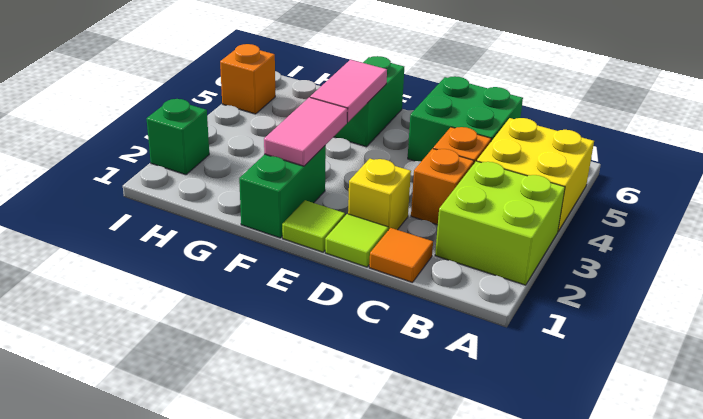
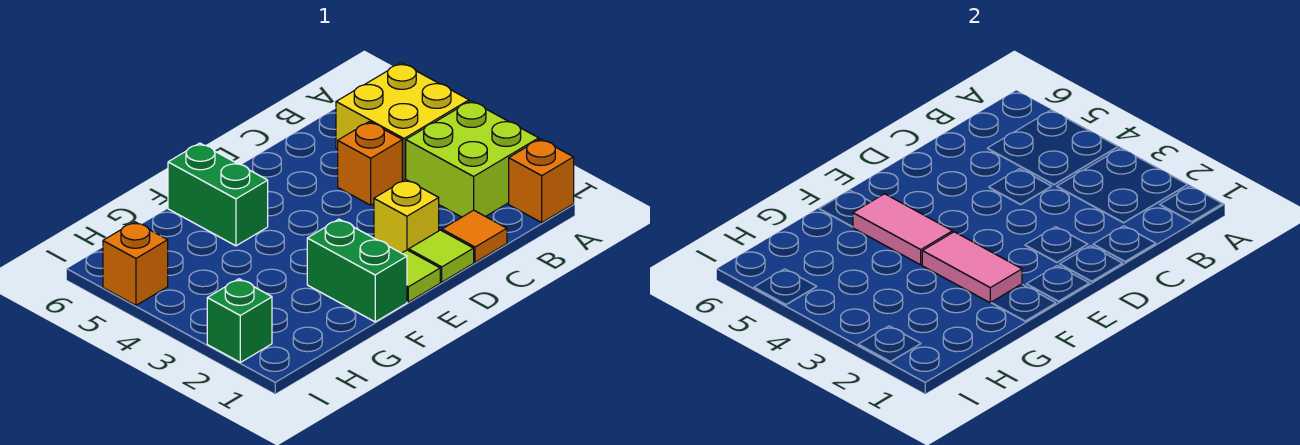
orange 1x1 brick [411,149,474,225] -> orange 1x1 brick moved to [509,139,574,222]
green 2x2 brick [408,76,523,161] -> none

